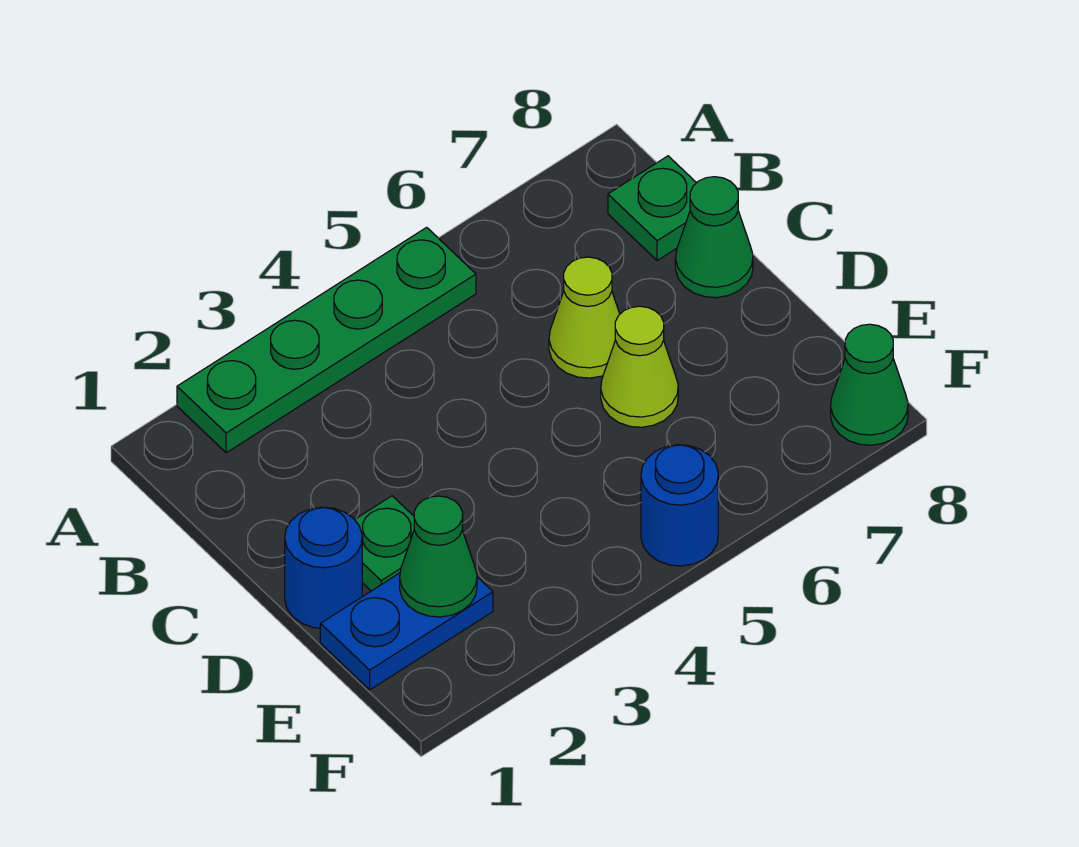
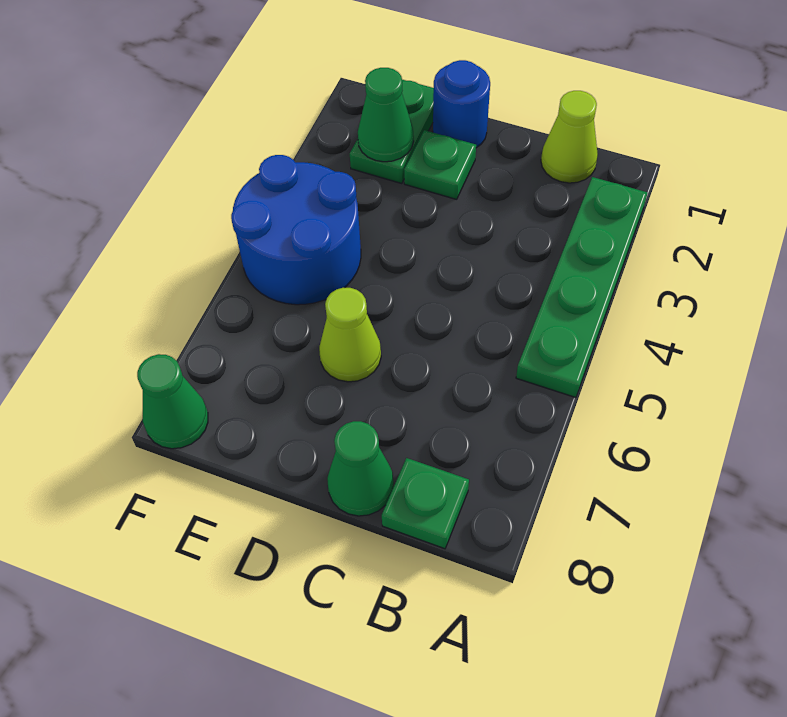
lime 1x1 cone [549,257,620,378] -> lime 1x1 cone moved to [541,91,598,183]
blue 1x2 plate [320,573,493,690] -> green 1x2 plate [350,80,434,183]
blue 1x1 round brick [641,445,718,566] -> blue 2x2 round brick [231,155,361,305]

